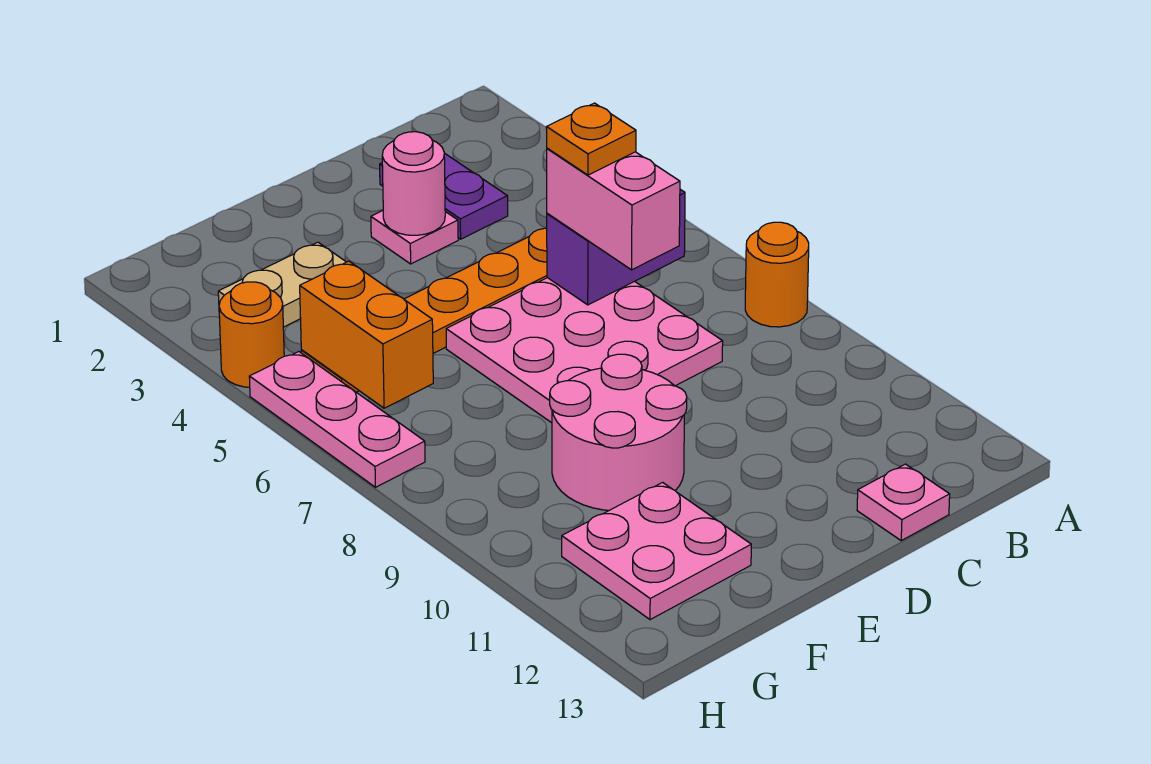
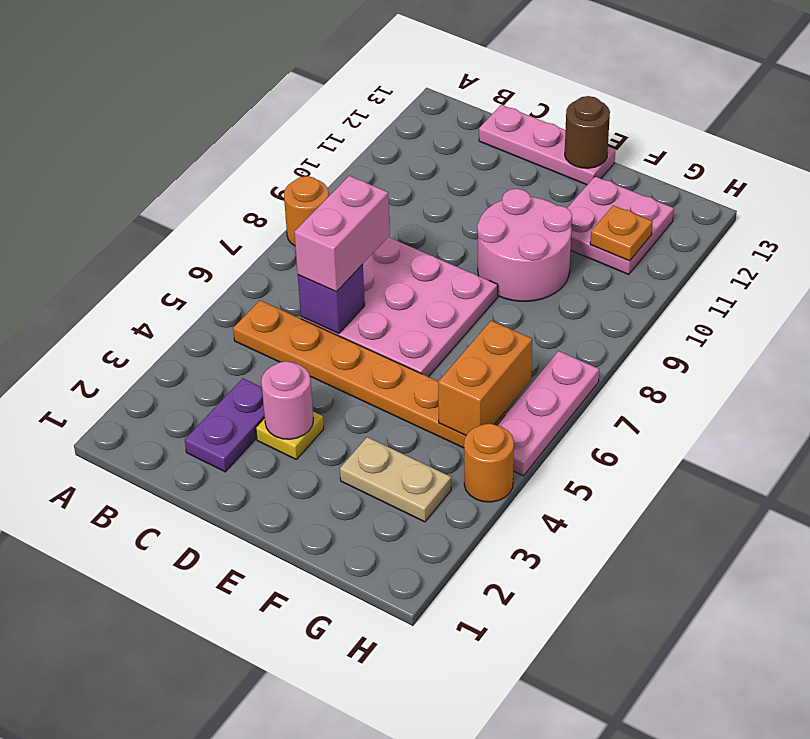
purple 1x2 brick [547,189,685,305] -> purple 1x1 brick [298,264,365,333]
orange 1x1 plate [546,103,636,175] -> orange 1x1 plate moved to [590,205,653,261]
pink 1x1 plate [857,464,950,540] -> pink 1x3 plate [479,105,615,185]
pink 1x1 plate [371,211,458,264] -> yellow 1x1 plate [256,412,324,459]
none -> brown 1x1 round brick [565,96,610,168]

